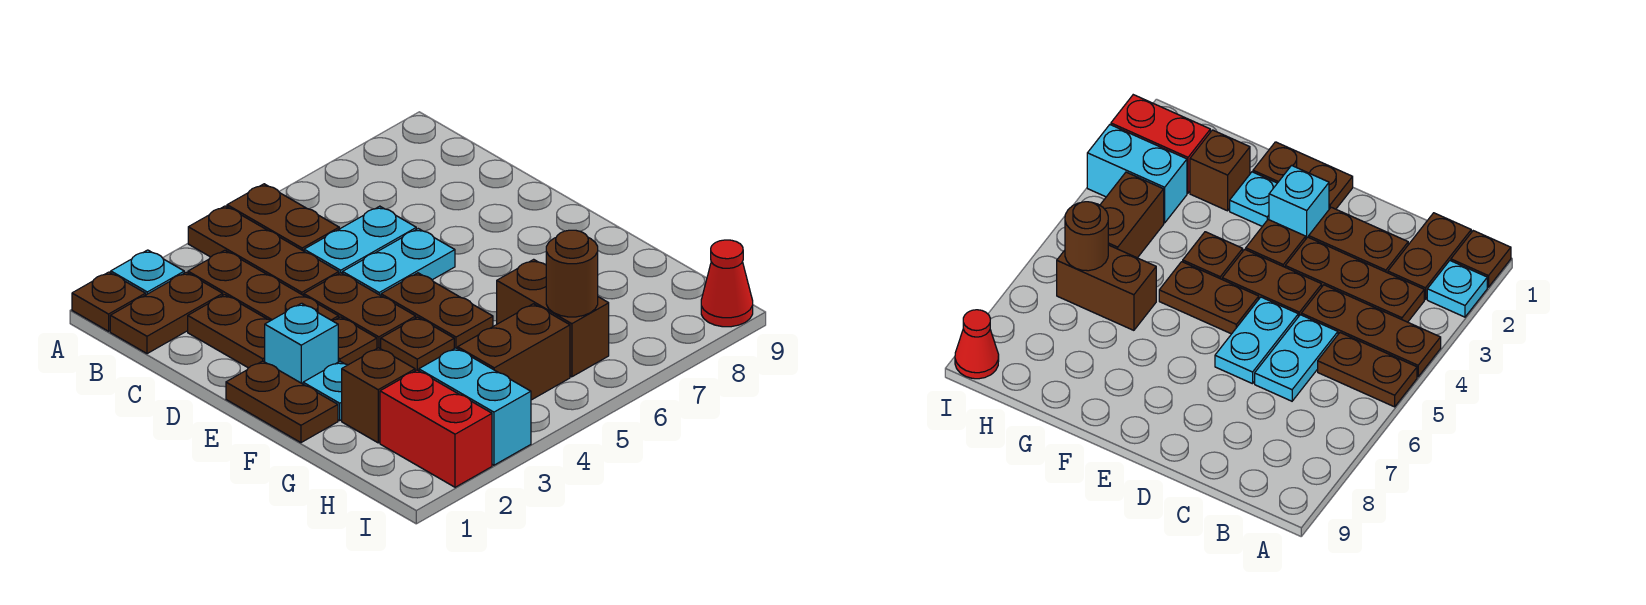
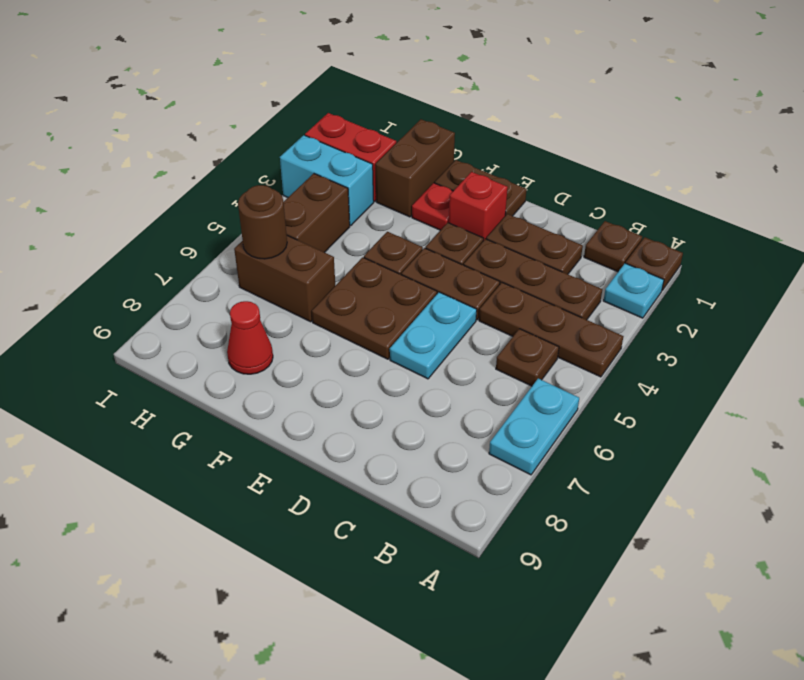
brown 1x2 plate [227,184,339,251] -> brown 1x1 plate [496,329,559,386]
brown 1x2 plate [110,272,223,354] -> brown 1x1 plate [584,221,642,272]
cyan 1x2 plate [304,206,416,273] -> cyan 1x2 plate moved to [489,378,579,475]
cyan 1x1 brick [265,303,338,384] -> red 1x1 brick [449,172,508,241]
brown 1x2 plate [381,273,493,349] -> brown 2x2 plate [312,257,437,359]
cyan 1x1 plate [303,361,347,420] -> red 1x1 plate [412,183,453,230]
brown 1x1 brick [342,348,415,443] -> brown 1x2 brick [376,119,455,217]
red 1x1 cone [701,240,753,327] -> red 1x1 cone moved to [227,301,273,374]

